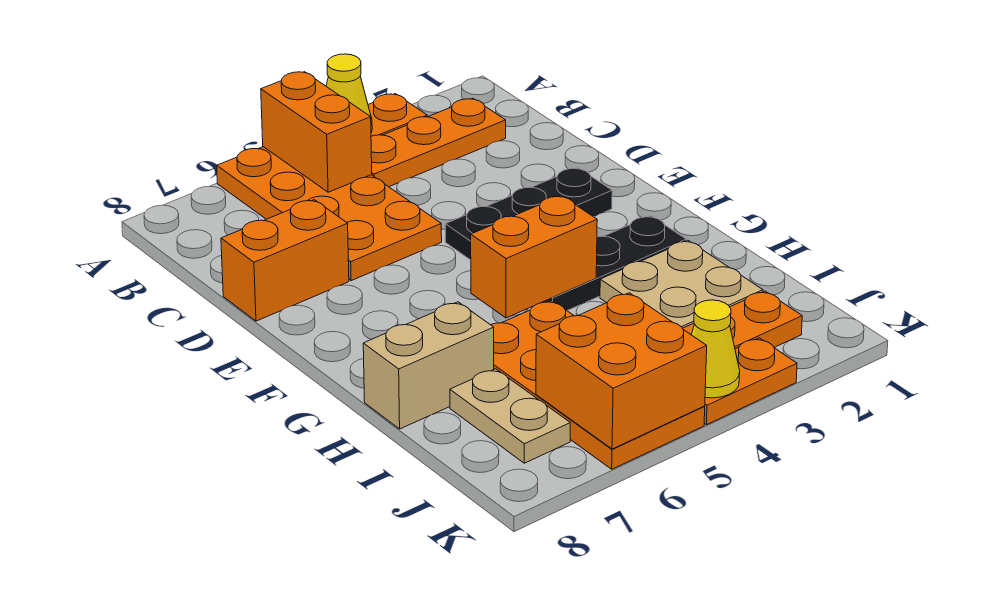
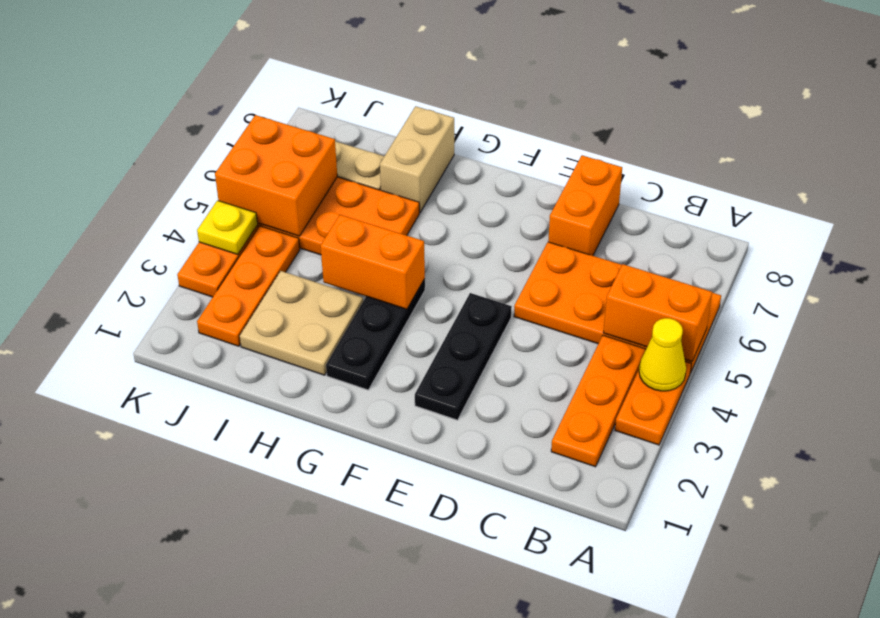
orange 1x2 brick [471,196,597,318] -> orange 1x2 brick turned to [321,215,425,309]
yellow 1x1 cone [692,300,740,398] -> yellow 1x1 plate [197,201,258,255]

